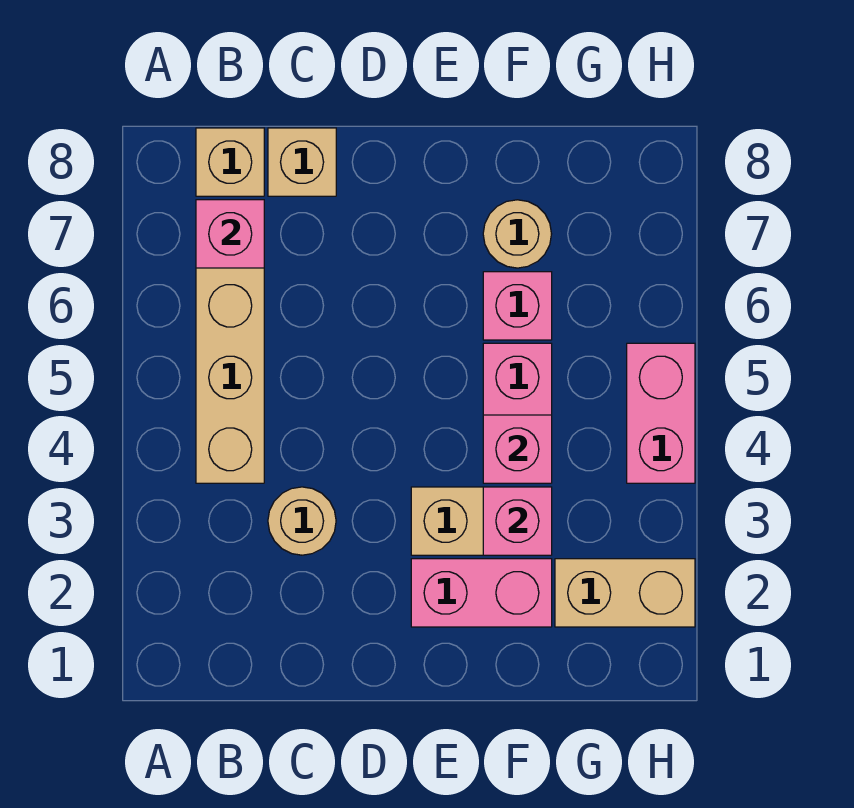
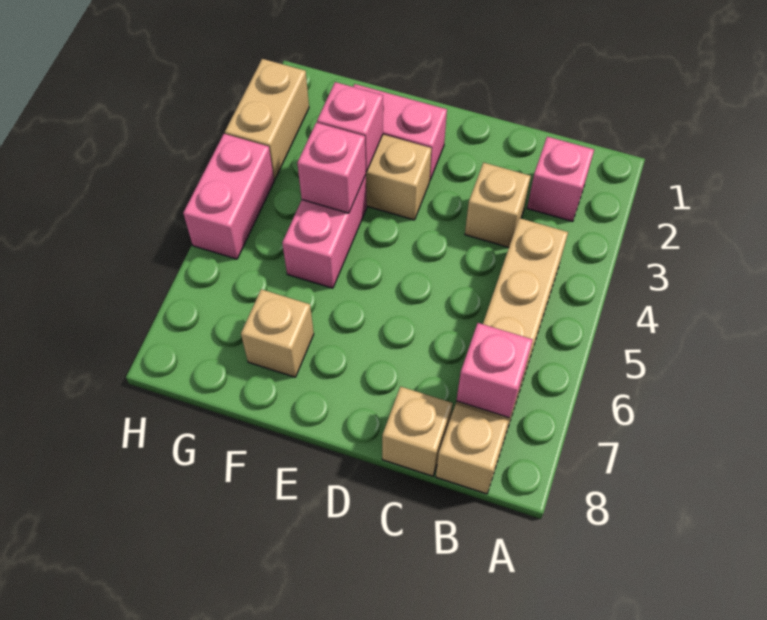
tan 1x1 round brick [268,487,336,555] -> tan 1x1 brick [465,163,531,247]
pink 1x1 brick [483,272,552,340] -> pink 1x1 brick moved to [527,137,594,222]
tan 1x1 round brick [483,200,551,268] -> tan 1x1 brick [241,289,314,377]
tan 1x2 brick [555,559,695,627] -> tan 1x2 brick turned to [225,59,309,179]

